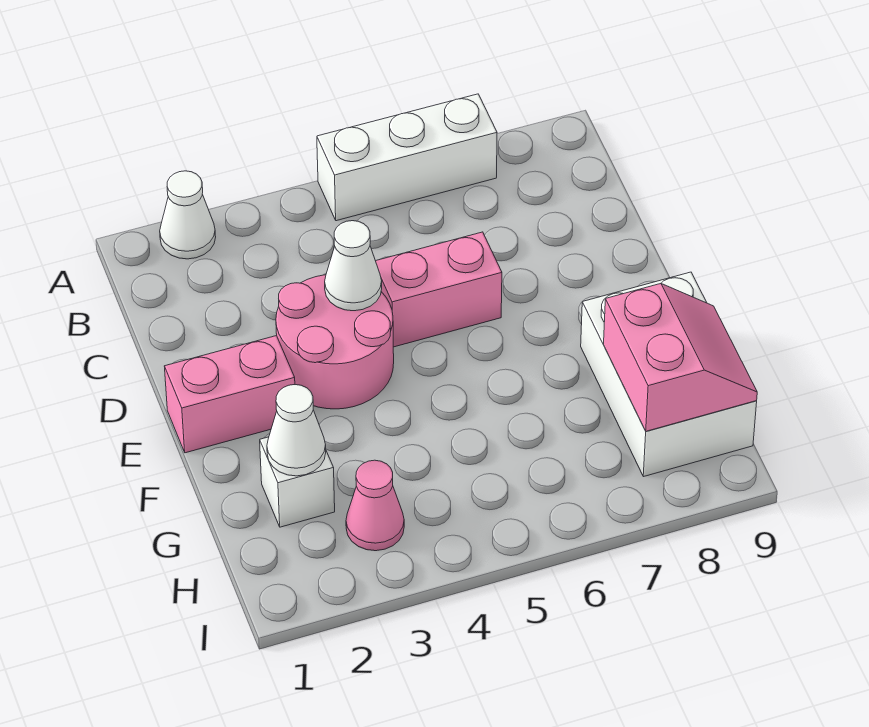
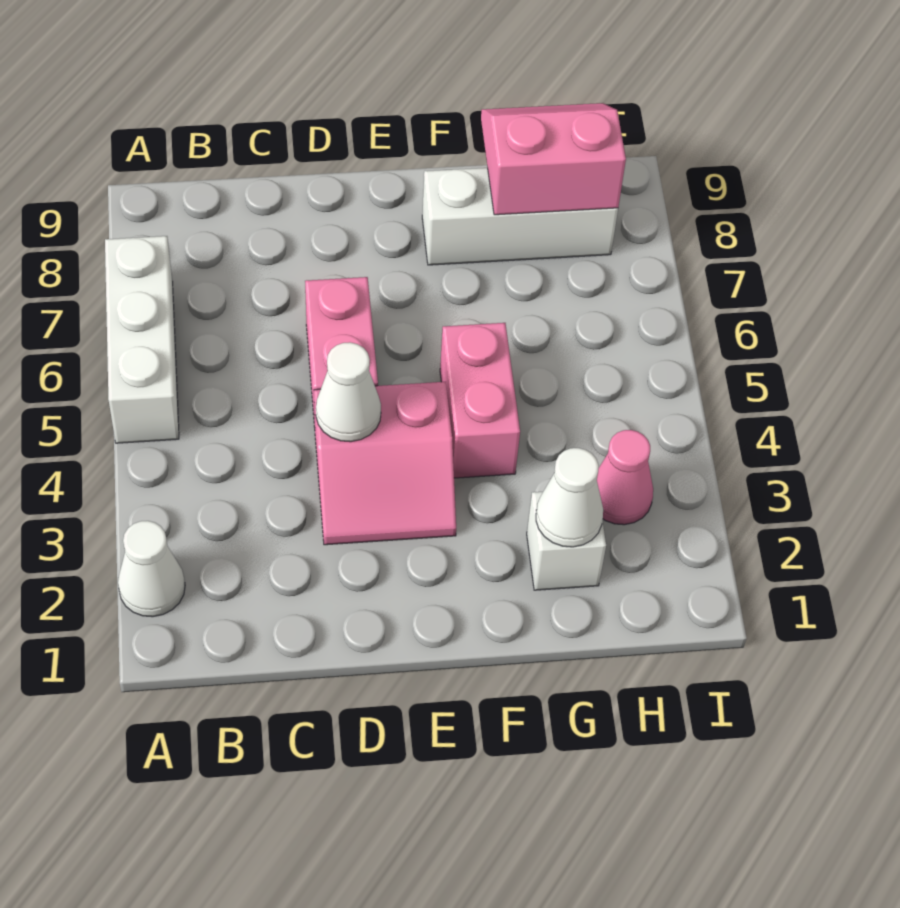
pink 2x2 round brick [276,275,394,409] -> pink 2x2 slope [314,382,456,545]
pink 1x2 brick [165,336,295,453] -> pink 1x2 brick moved to [440,323,520,478]
white 2x3 brick [581,272,757,477] -> white 1x3 brick [422,168,618,265]

